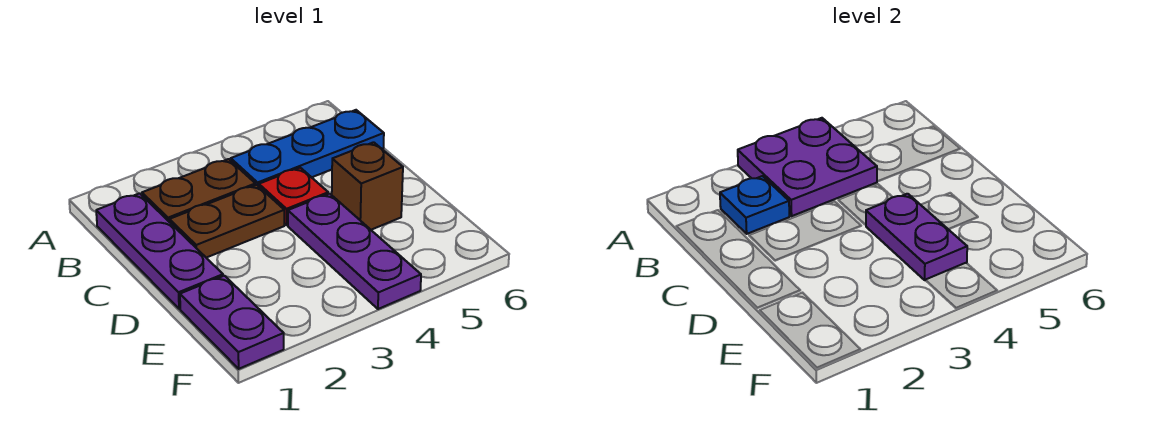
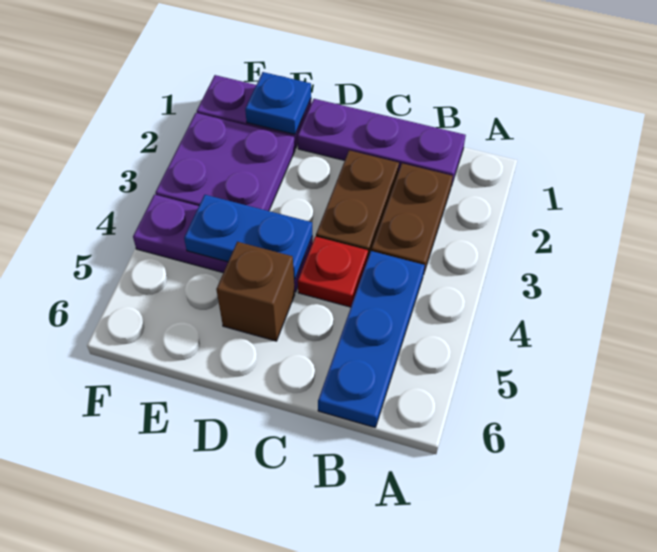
purple 2x2 plate [738,118,877,216] -> purple 2x2 plate moved to [155,113,295,211]
blue 1x1 plate [720,176,789,234] -> blue 1x1 plate moved to [245,72,311,134]
purple 1x2 plate [866,194,967,280] -> blue 1x2 plate [184,195,312,280]

